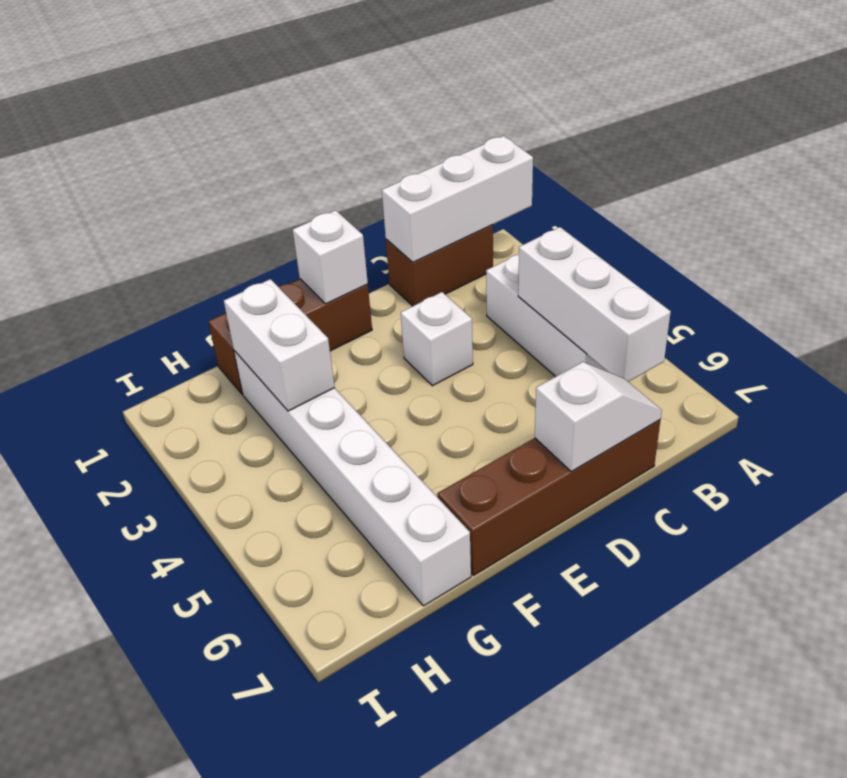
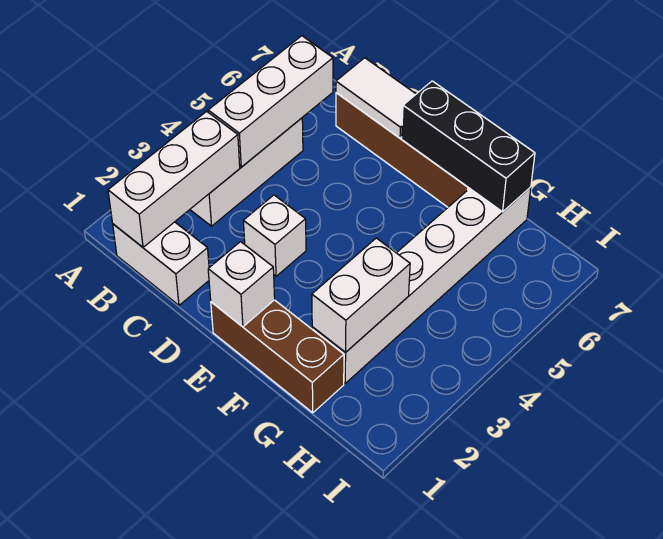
white 1x3 brick [382,136,533,262] -> white 1x3 brick turned to [108,111,240,247]
brown 1x2 brick [386,225,493,306] -> white 1x2 brick [113,222,209,305]
white 1x2 slope [535,362,662,472] -> white 1x2 tile [336,58,416,138]
none -> black 1x3 brick [402,81,535,212]

